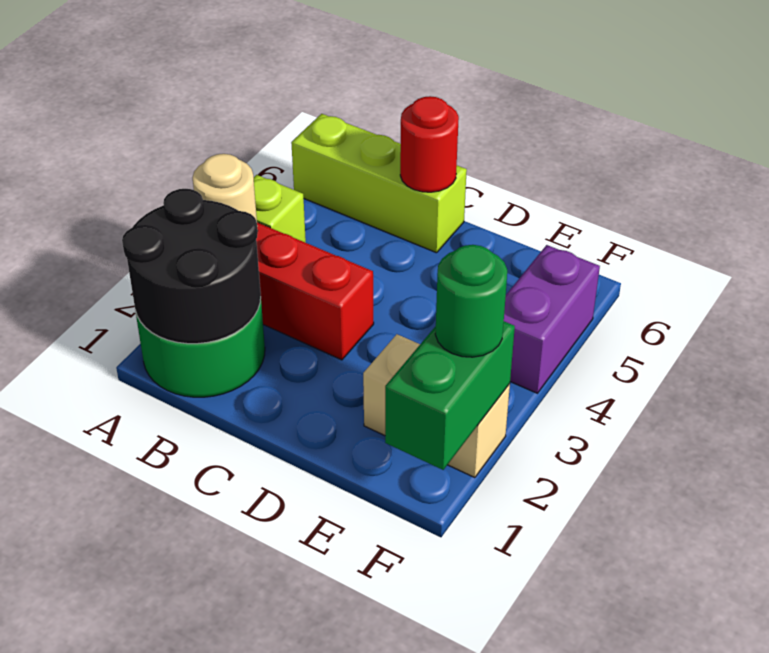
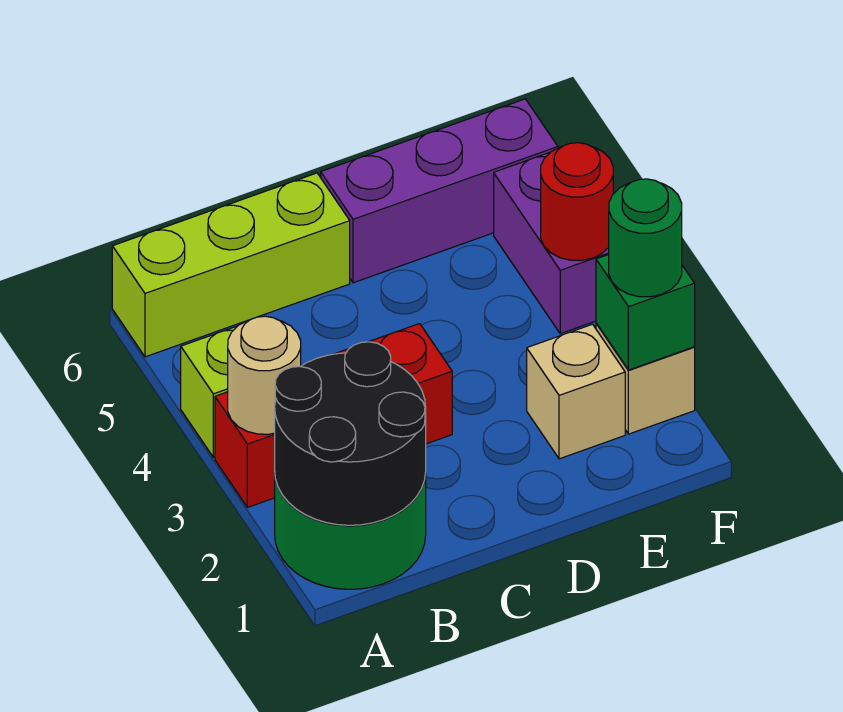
red 1x1 round brick [400,96,459,192] -> red 1x1 round brick moved to [541,143,613,260]
none -> purple 1x3 brick [321,99,558,283]
green 1x2 brick [385,321,515,470] -> green 1x1 brick [596,255,695,370]

